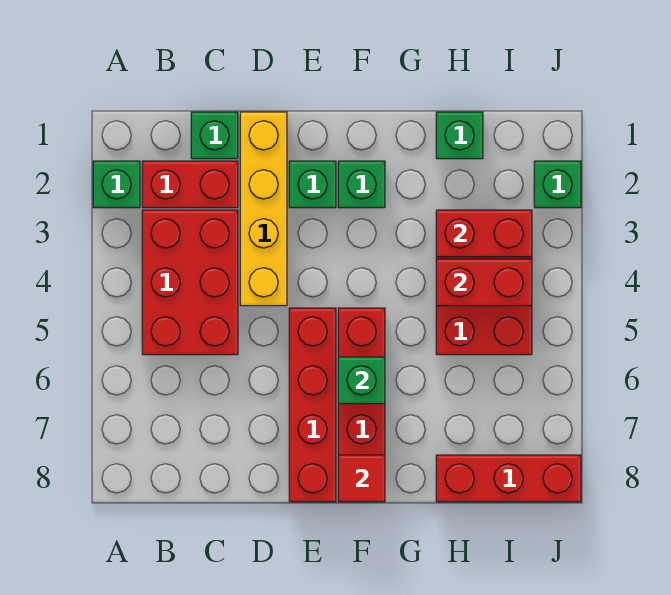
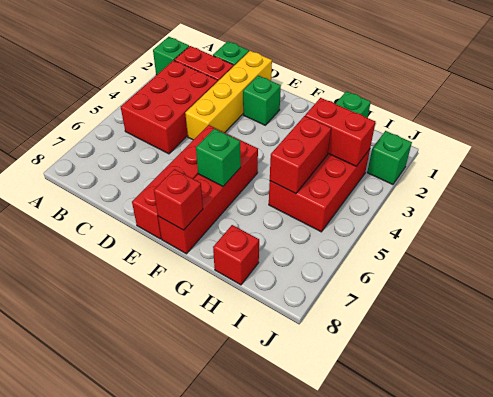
green 1x1 brick [338,161,385,208] -> none
red 1x1 tile [338,455,385,502] -> red 1x1 brick [154,169,203,230]
red 1x2 brick [436,259,532,306] -> red 1x2 brick turned to [270,116,331,194]
red 1x3 brick [436,455,581,502] -> red 1x1 brick [213,225,259,285]

